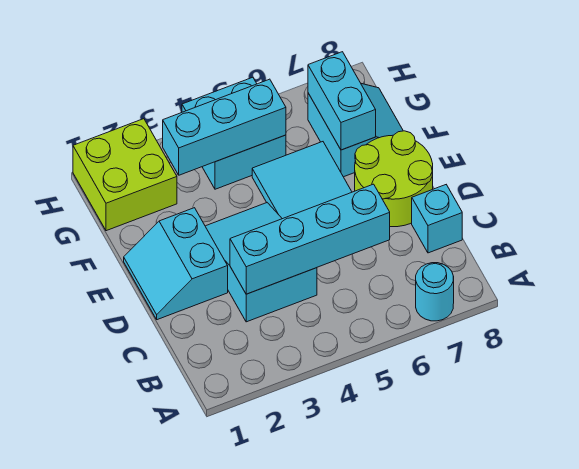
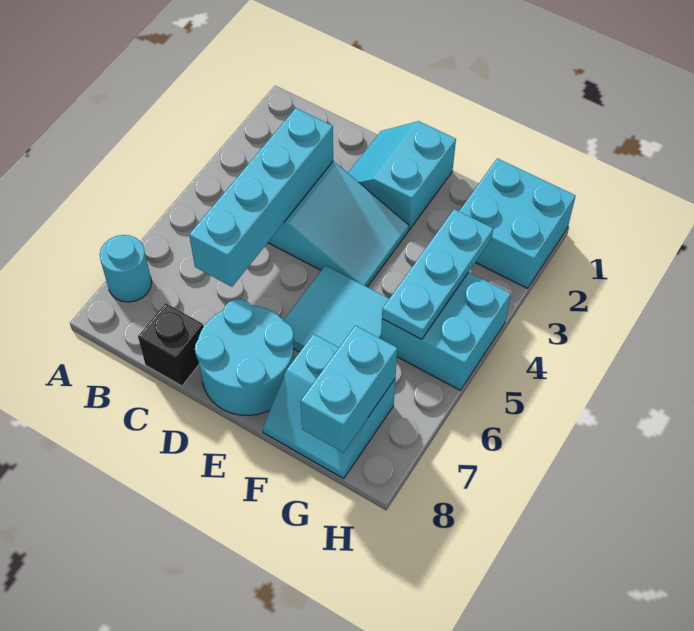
cyan 1x1 brick [412,185,462,253] -> black 1x1 brick [138,303,204,386]
cyan 2x2 slope [124,208,228,320] -> cyan 2x2 slope turned to [348,121,456,229]
lime 2x2 round brick [355,131,433,227] -> cyan 2x2 round brick [195,299,294,415]
cyan 1x2 brick [308,52,376,150] -> cyan 1x2 brick turned to [300,326,397,453]
lime 2x2 brick [73,119,177,231] -> cyan 2x2 brick [459,158,576,288]
cyan 1x3 brick [163,79,286,175] -> cyan 1x3 plate [382,209,493,340]

